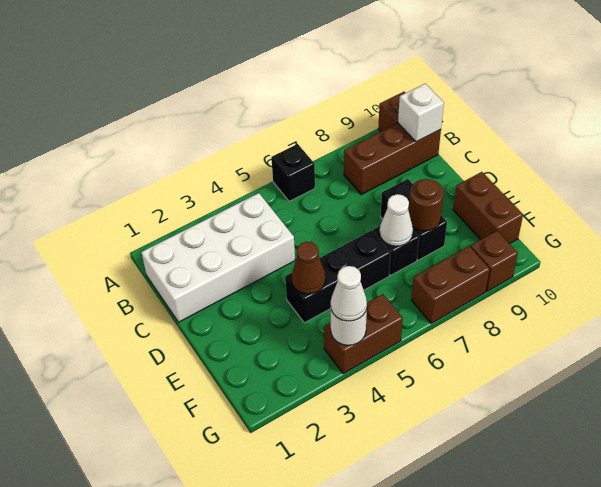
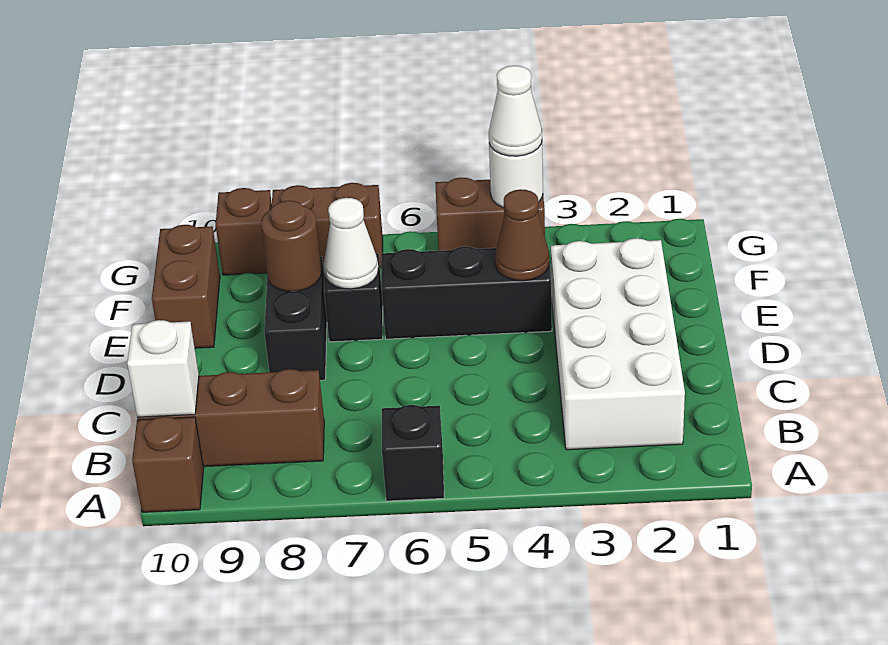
white 2x4 brick [141,193,295,322] -> white 2x4 brick turned to [551,238,685,450]

